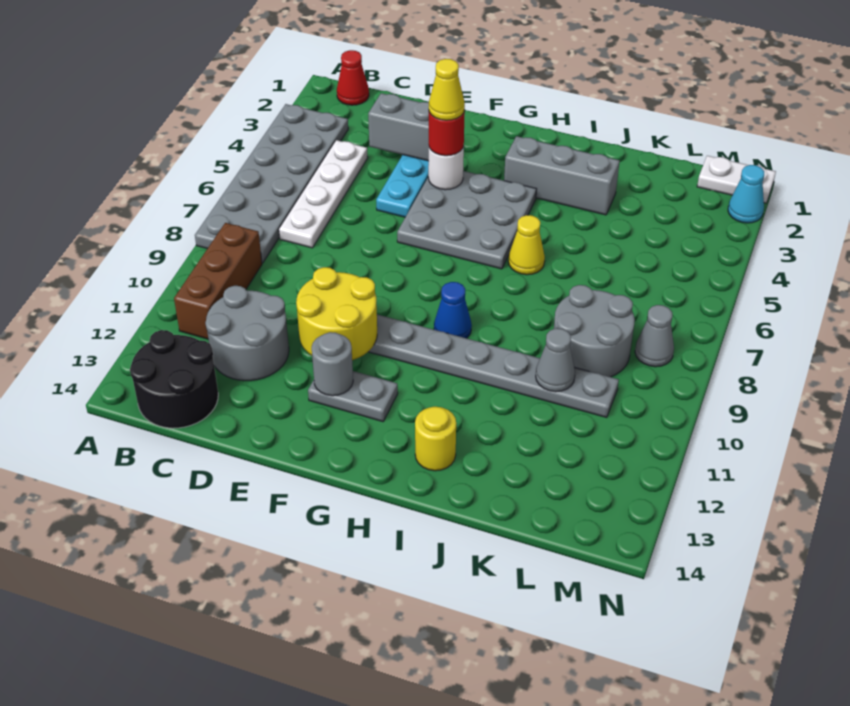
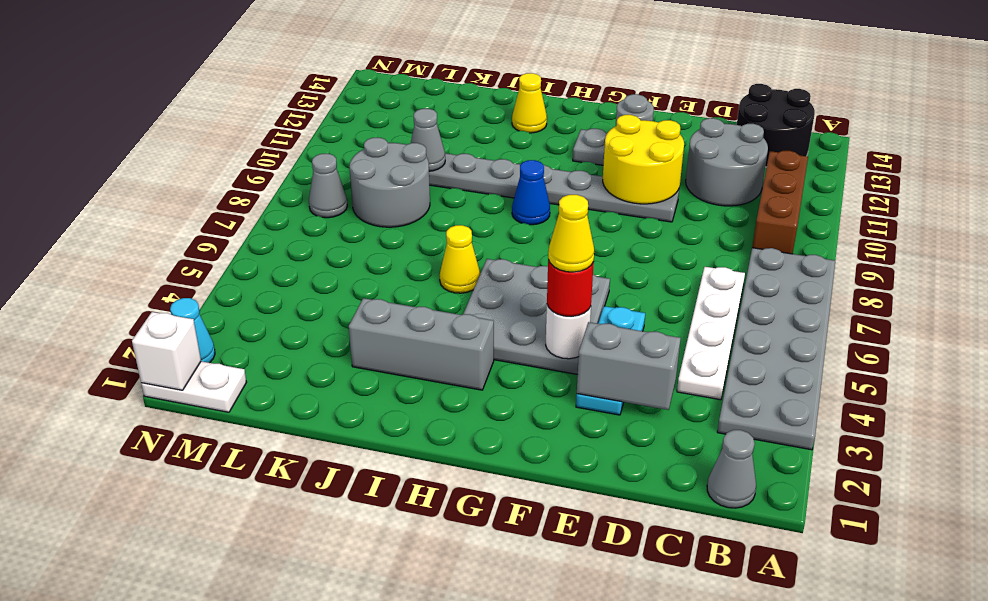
red 1x1 cone [337,50,369,105] -> grey 1x1 cone [707,430,756,508]
yellow 1x1 round brick [415,407,456,471] -> yellow 1x1 cone [512,73,547,133]
none -> white 1x1 brick [132,312,201,390]

